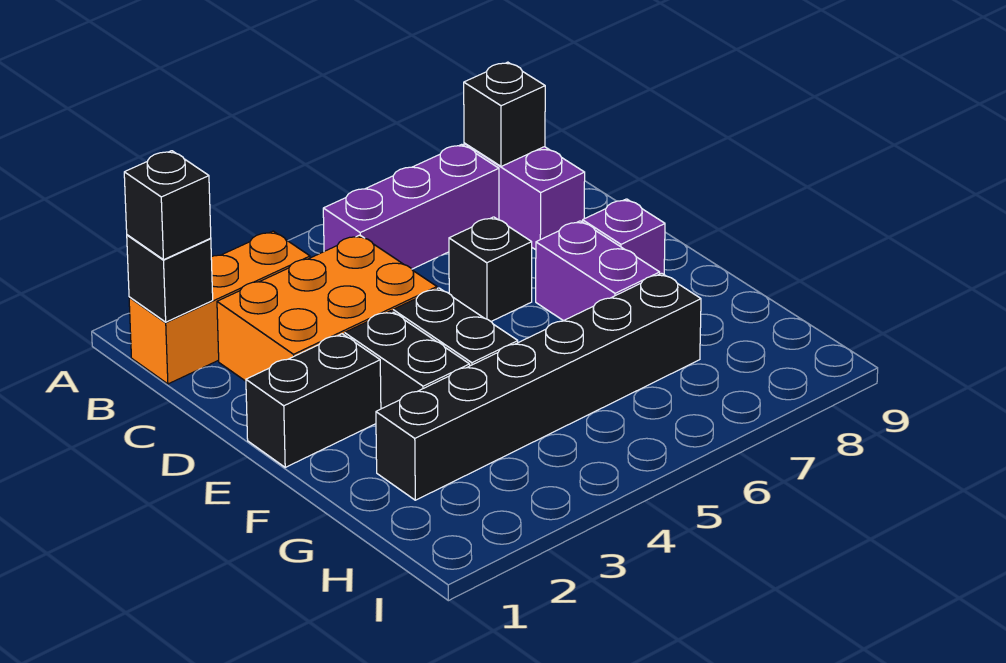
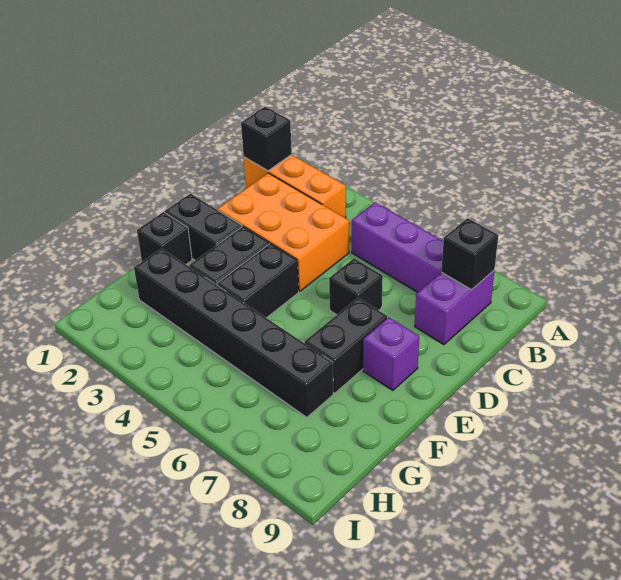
black 1x1 brick [124,151,211,260] -> black 1x1 brick moved to [137,212,192,264]
purple 1x2 brick [536,221,660,321] -> black 1x2 brick [305,298,387,393]

